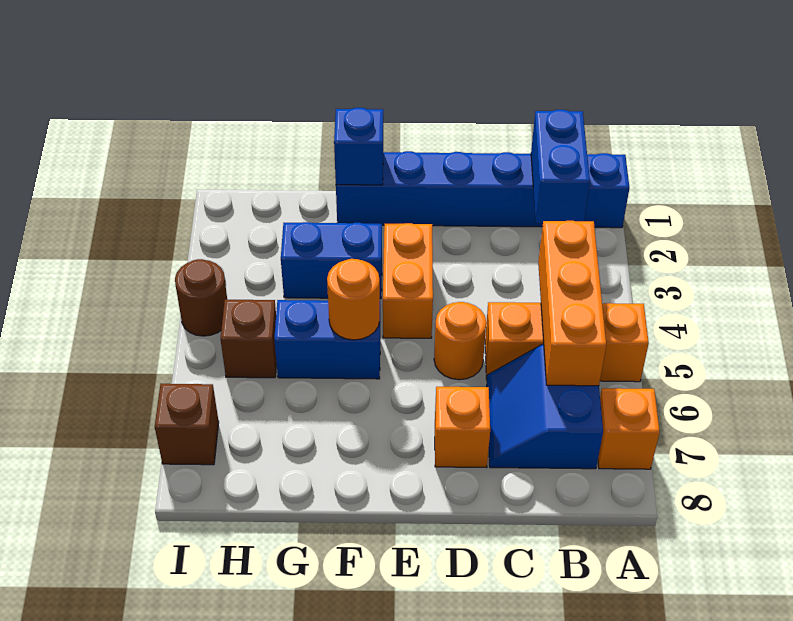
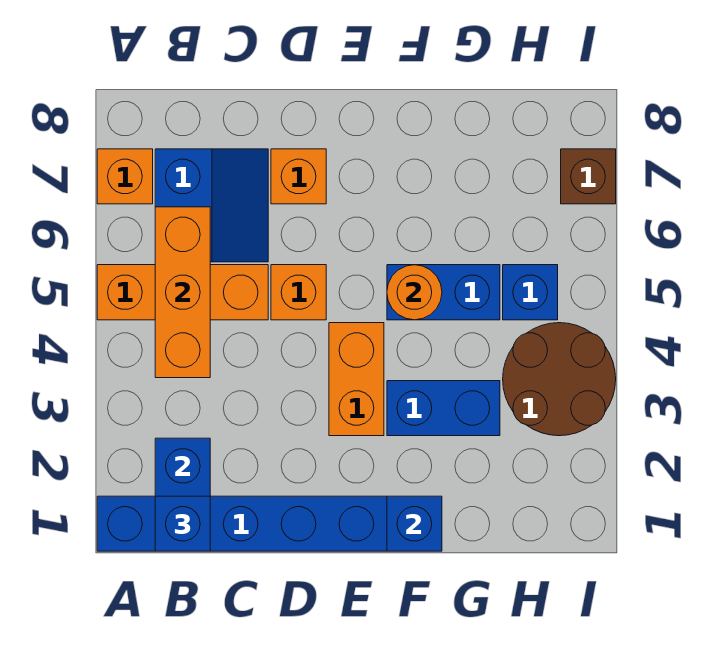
none -> blue 1x1 brick [155,496,210,551]
orange 1x1 round brick [434,302,486,380] -> orange 1x1 brick [271,265,326,320]
brown 1x1 brick [221,300,277,378] -> blue 1x1 brick [503,265,558,320]
brown 1x1 round brick [175,259,227,336] -> brown 2x2 round brick [503,323,616,436]

